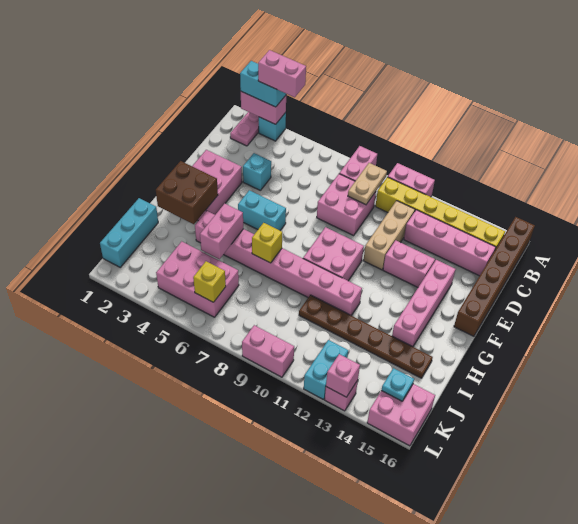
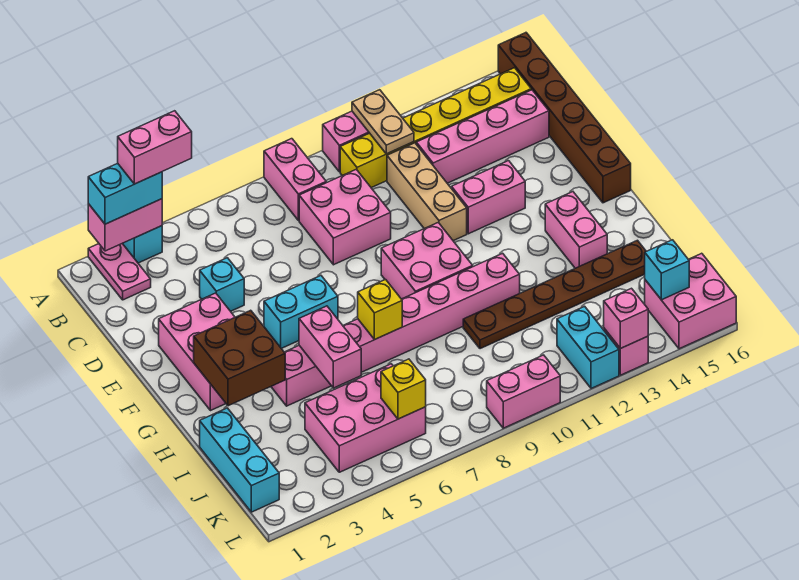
tan 1x2 plate [348,163,387,205] -> tan 1x2 plate moved to [352,90,414,154]
pink 1x4 brick [392,260,455,347] -> pink 1x2 brick [545,192,607,268]
cyan 1x1 plate [381,368,414,401] -> cyan 1x1 brick [645,240,689,300]

